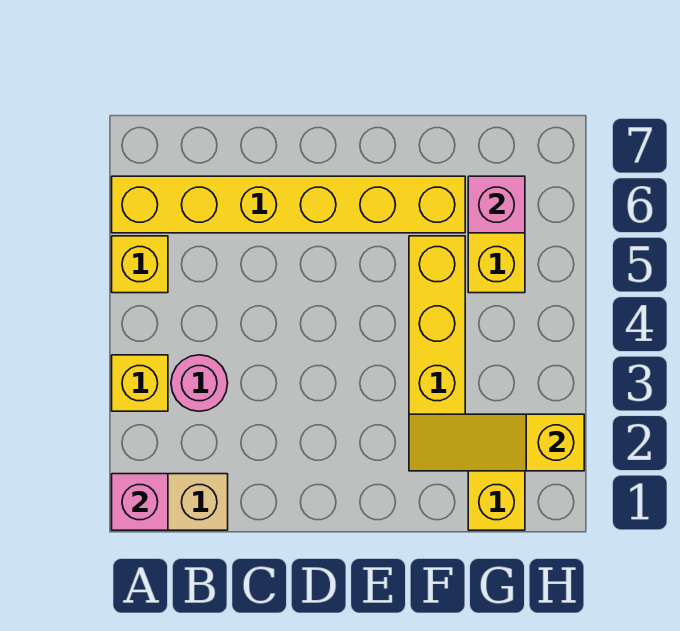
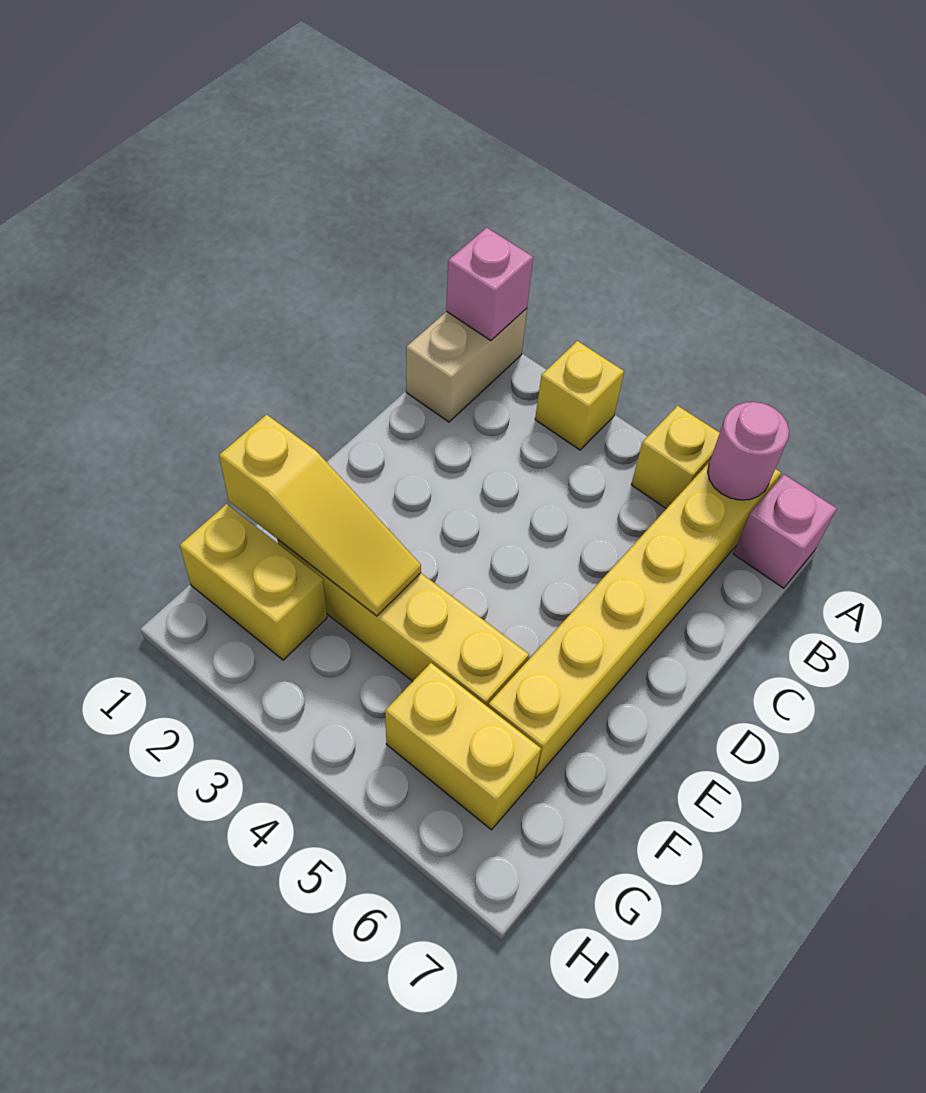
pink 1x1 round brick [171,355,228,411] -> pink 1x1 round brick moved to [708,402,789,500]
yellow 1x3 slope [409,414,584,471] -> yellow 1x3 slope turned to [219,414,421,616]
pink 1x1 brick [468,176,525,233] -> pink 1x1 brick moved to [733,475,837,588]

